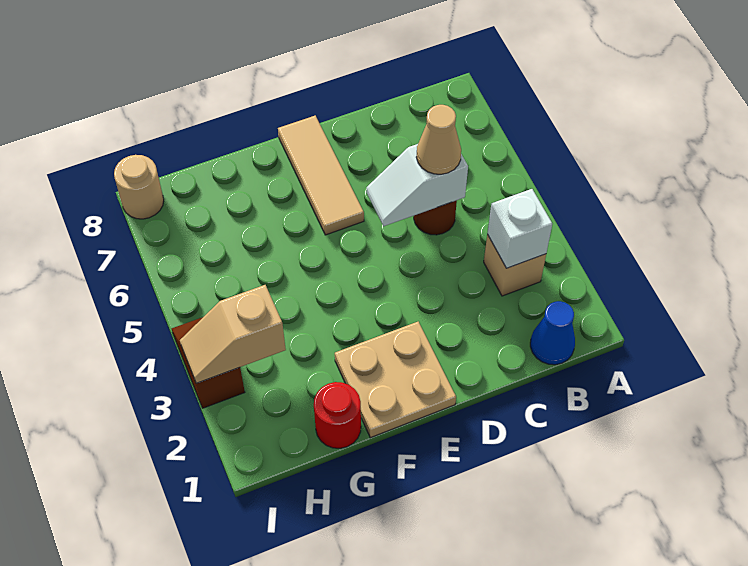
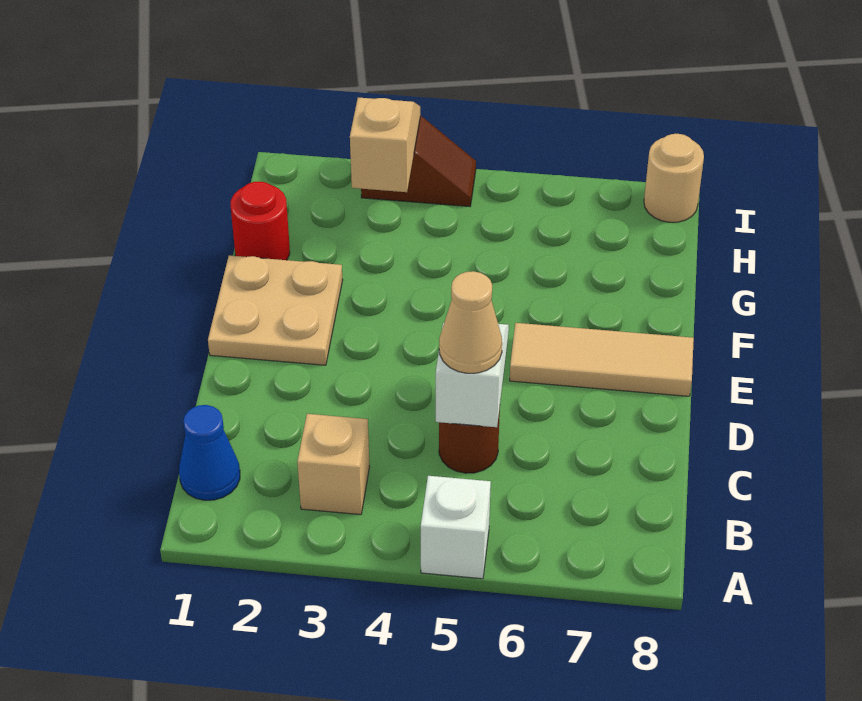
white 1x1 brick [487,189,552,268] -> white 1x1 brick moved to [421,476,491,579]

